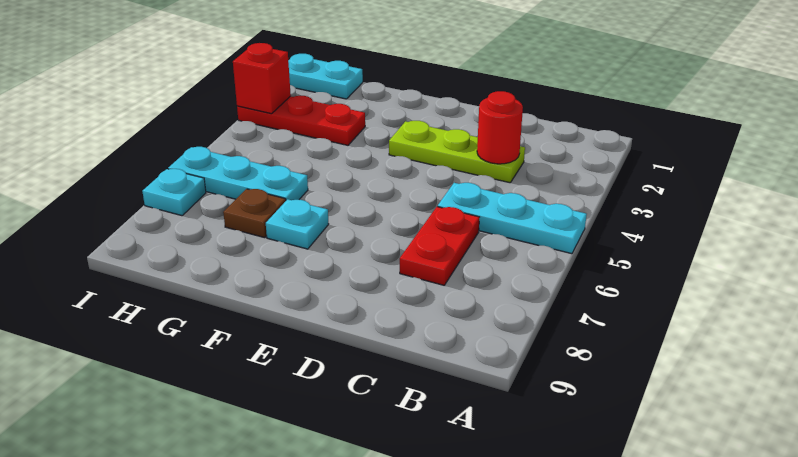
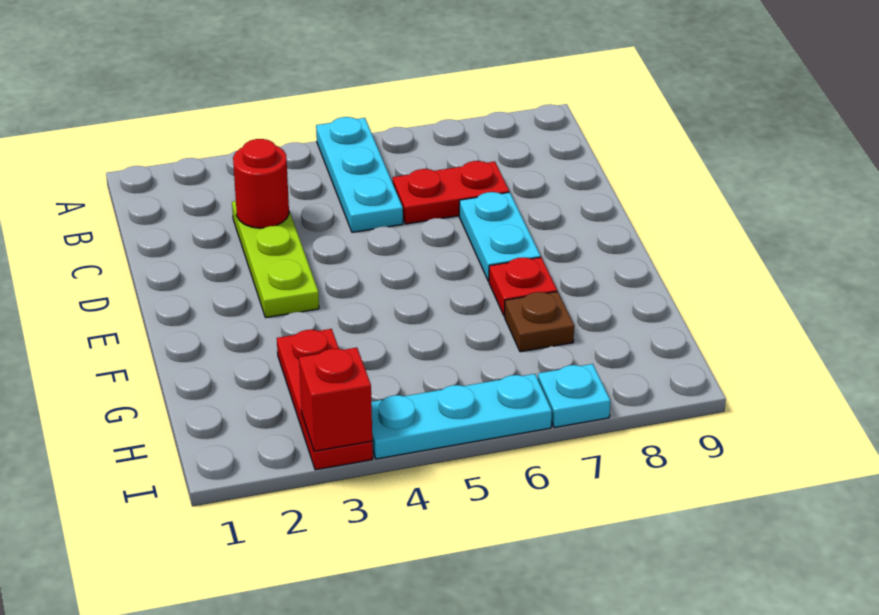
cyan 1x1 plate [266,199,329,249] -> red 1x1 plate [489,257,557,316]
cyan 1x3 plate [168,147,308,200] -> cyan 1x3 plate turned to [371,374,552,459]
cyan 1x2 plate [288,54,363,99] -> cyan 1x2 plate moved to [459,192,541,281]

